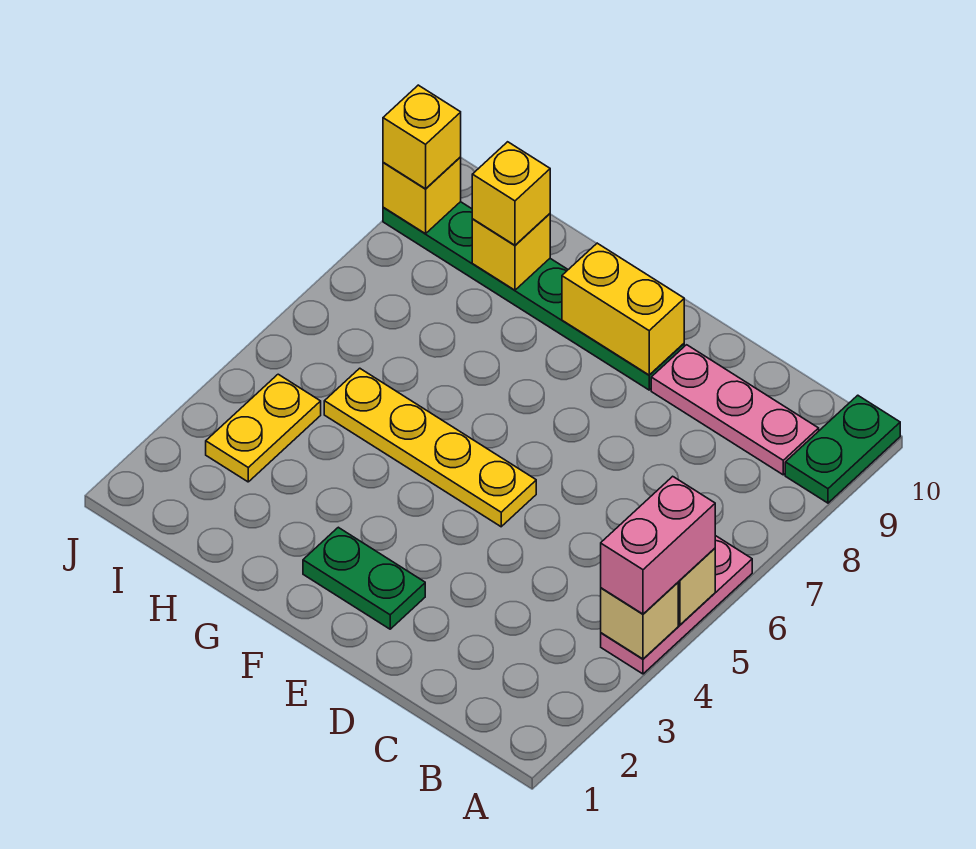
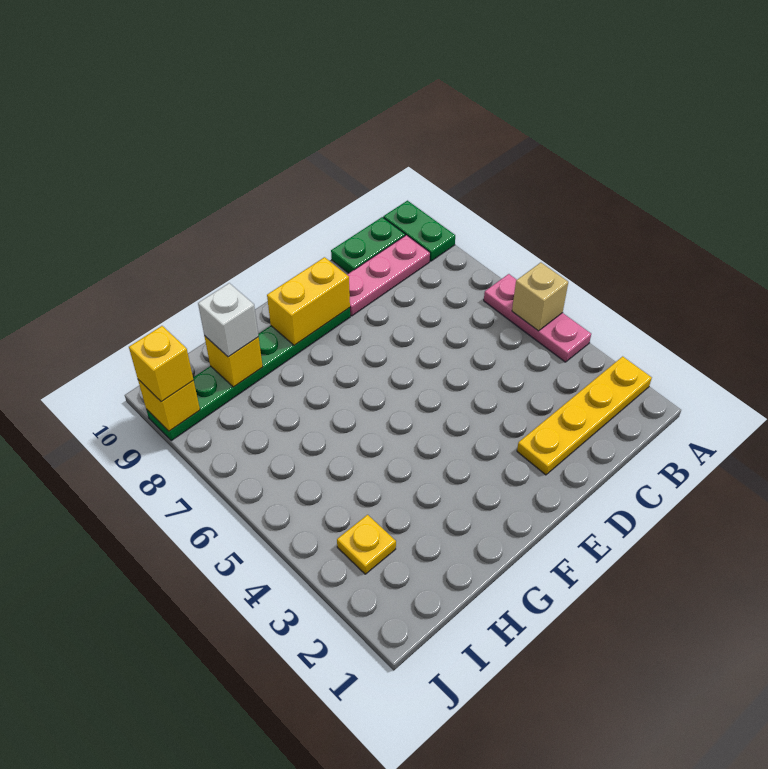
tan 1x1 brick [601,583,678,659] -> none
pink 1x2 brick [601,476,715,614] -> none
green 1x2 plate [303,527,425,629] -> green 1x2 plate moved to [331,217,405,273]
yellow 1x4 plate [324,368,536,527] -> yellow 1x4 plate moved to [517,356,652,475]
yellow 1x1 brick [472,142,550,245] -> white 1x1 brick [198,283,258,357]
yellow 1x2 plate [206,374,321,482] -> yellow 1x1 plate [337,515,396,574]

